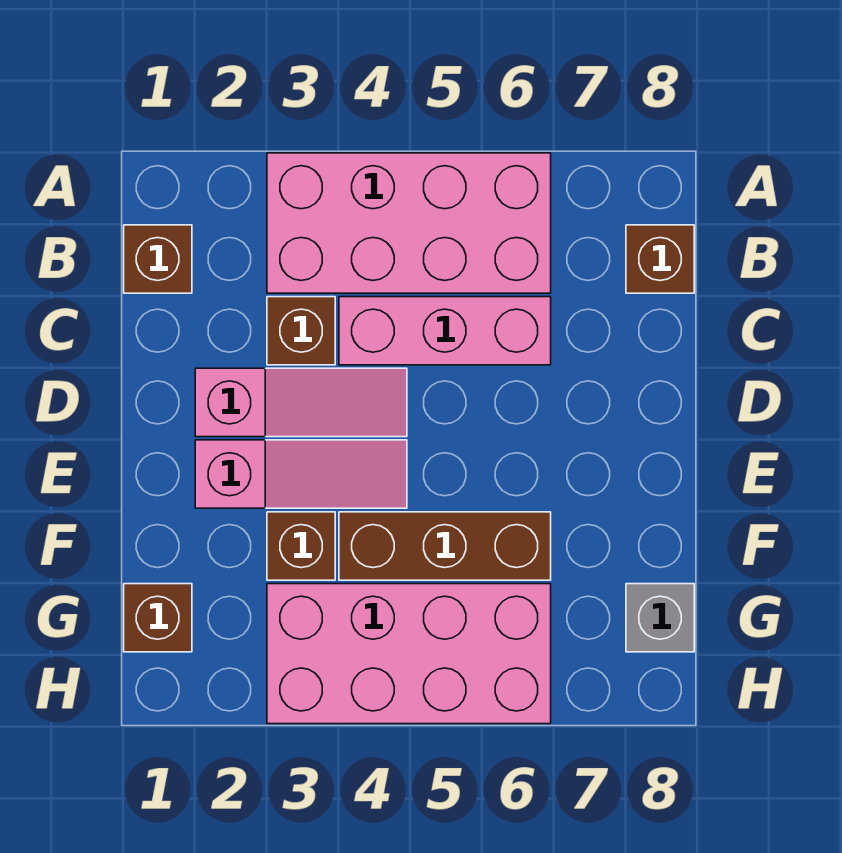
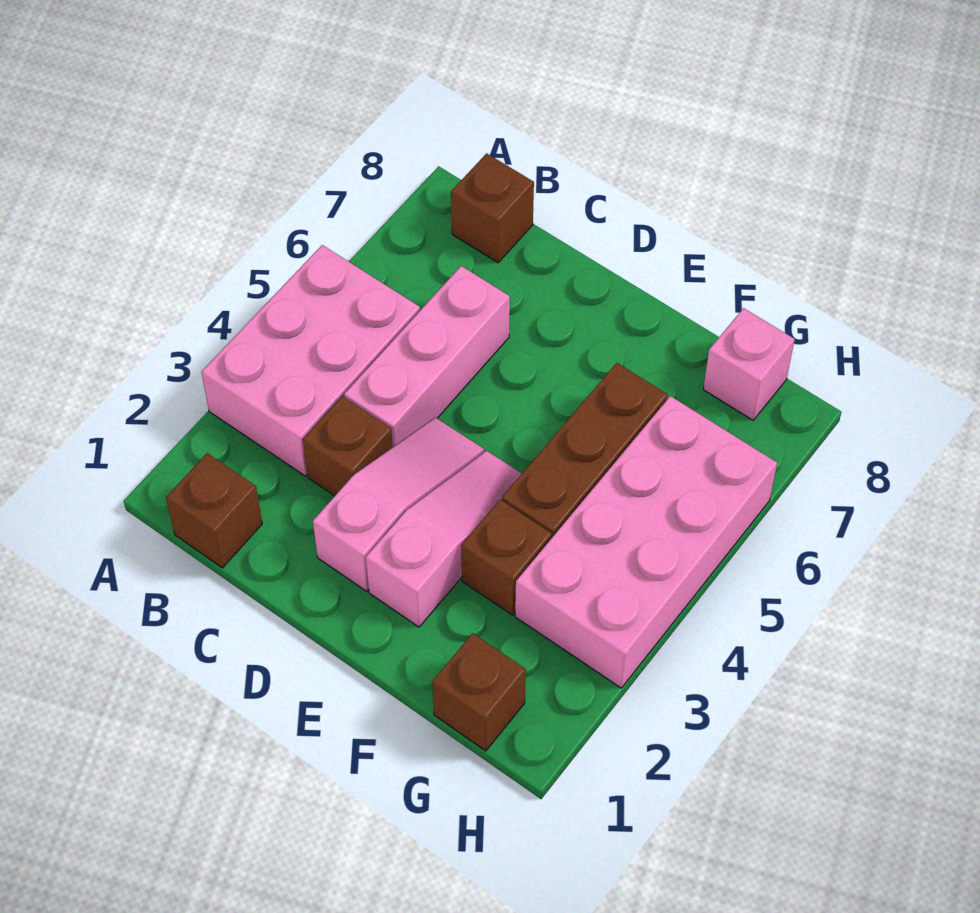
pink 2x4 brick [267,153,551,293] -> pink 2x3 brick [202,245,420,476]
grey 1x1 brick [626,584,694,652] -> pink 1x1 brick [703,308,795,420]

